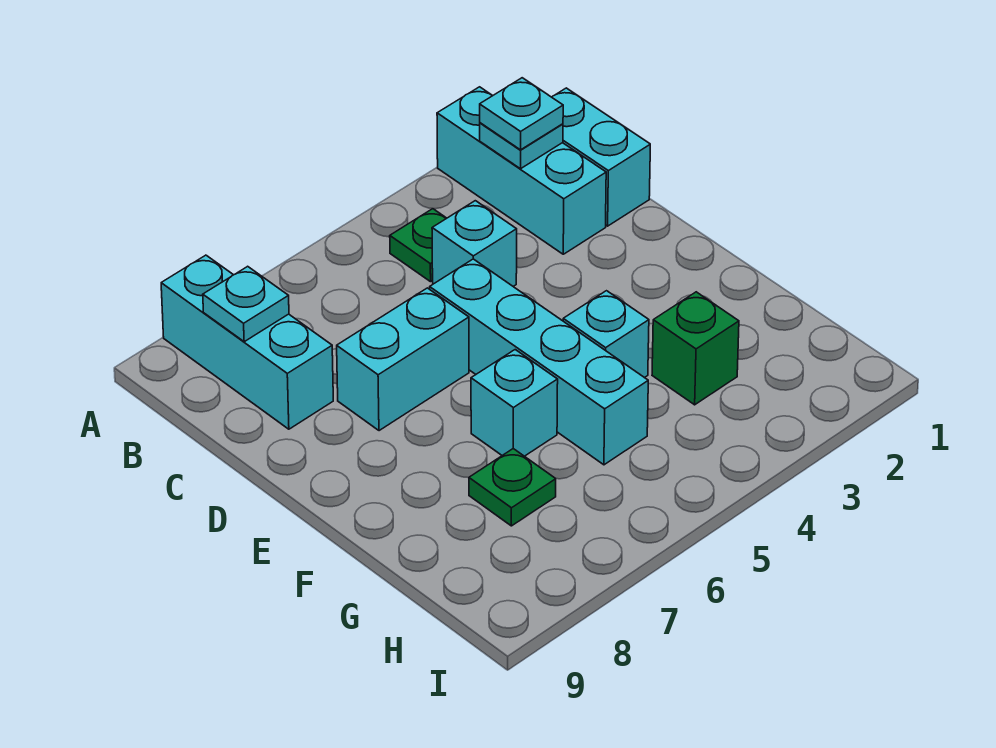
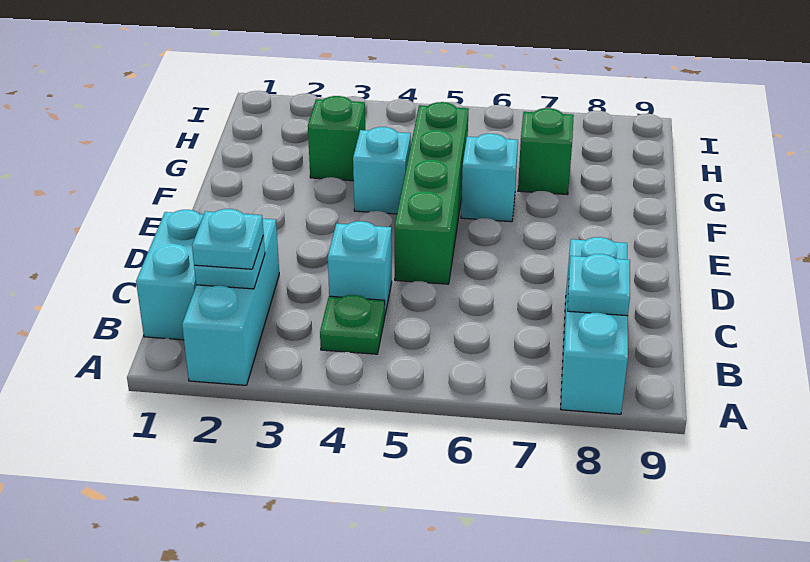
cyan 1x4 brick [430,259,648,465] -> green 1x4 brick [395,102,469,284]
cyan 1x2 brick [337,288,469,431] -> none
green 1x1 plate [469,449,556,526] -> green 1x1 brick [518,108,574,195]

